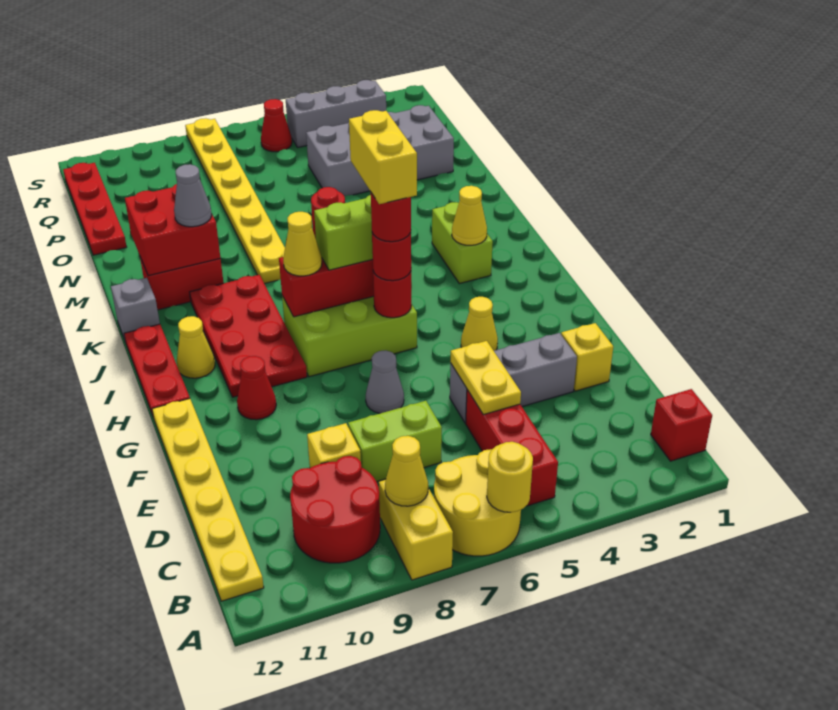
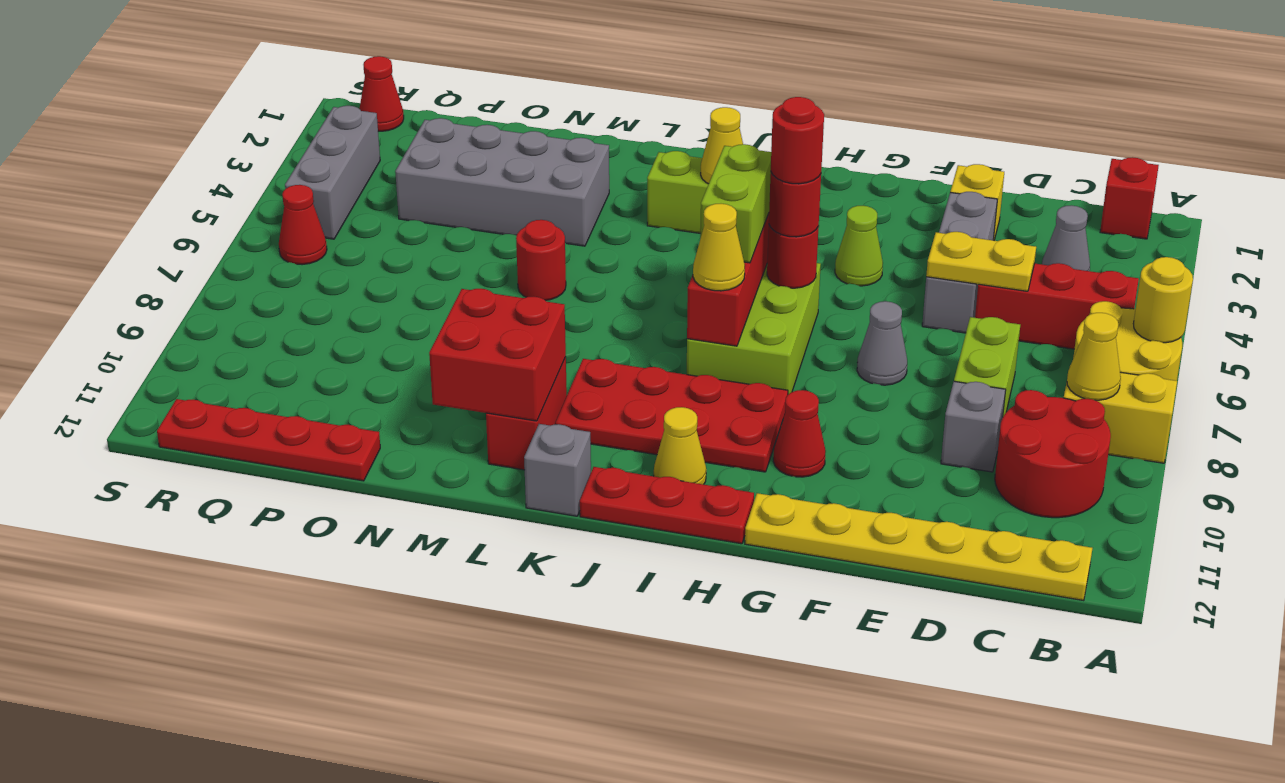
yellow 1x1 brick [307,423,361,468] -> grey 1x1 brick [941,381,1006,472]
yellow 1x1 cone [461,297,498,351] -> lime 1x1 cone [835,206,883,286]
yellow 1x2 brick [349,110,417,204] -> none
yellow 1x8 plate [185,118,285,284] -> none
grey 1x1 cone [174,164,212,227] -> grey 1x1 cone moved to [1042,205,1090,271]
grey 2x4 brick [306,105,454,196] -> grey 2x4 brick turned to [395,118,609,246]
none -> red 1x1 cone [360,56,404,131]

